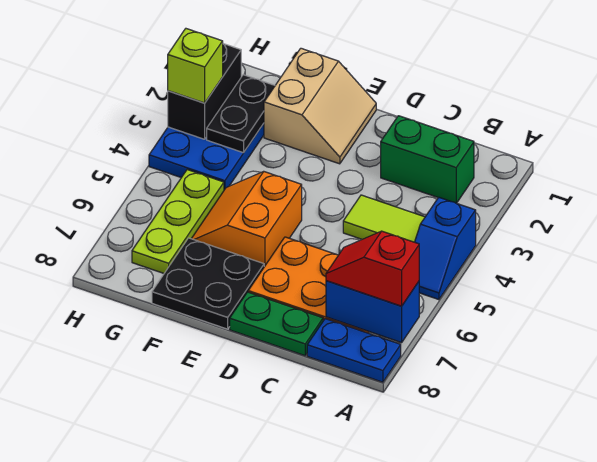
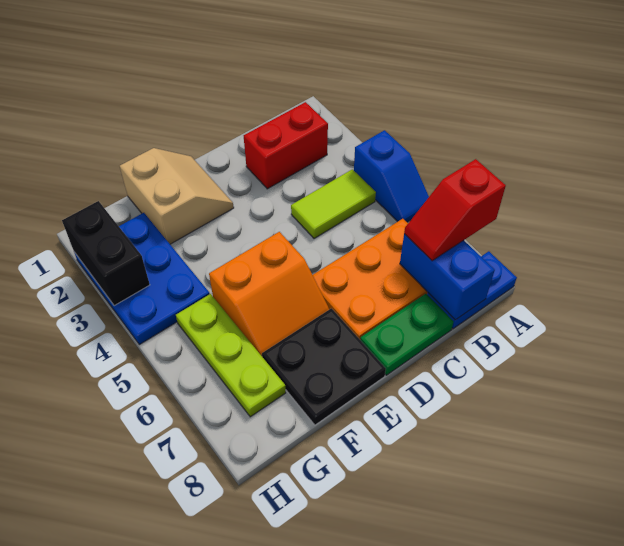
blue 1x2 brick [326,281,419,343] -> blue 1x2 brick turned to [400,234,495,320]
green 1x2 brick [381,116,474,203] -> red 1x2 brick [244,102,328,189]
orange 2x2 slope [191,172,302,267] -> orange 2x2 slope turned to [209,232,329,356]
black 1x2 plate [207,75,275,153] -> none
lime 1x1 brick [168,29,223,103] -> none

